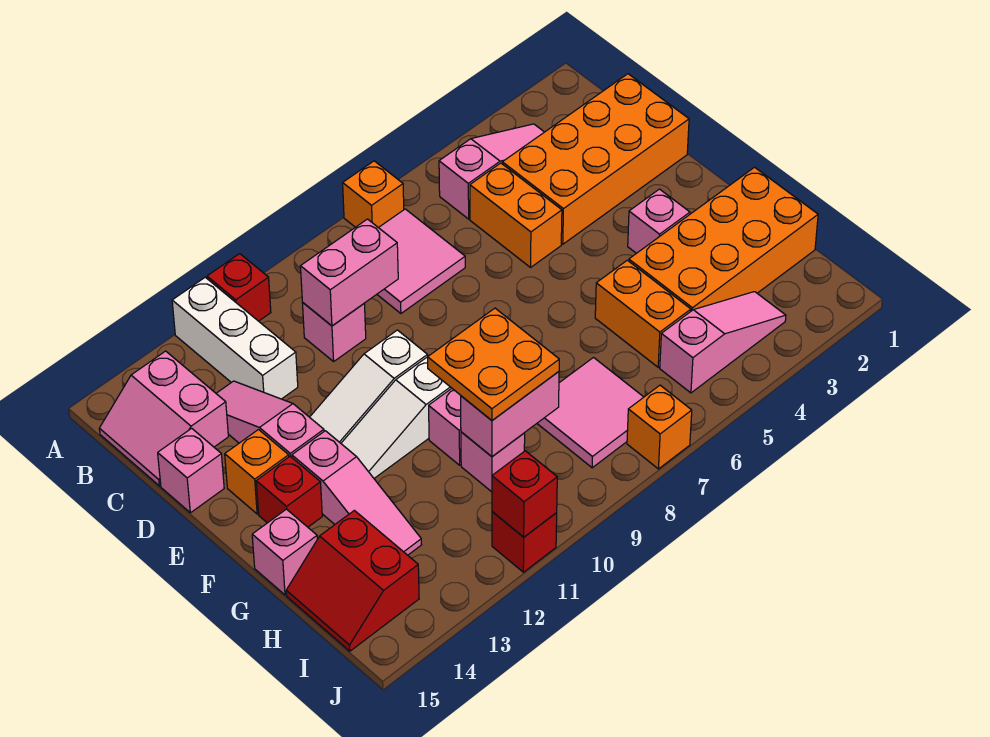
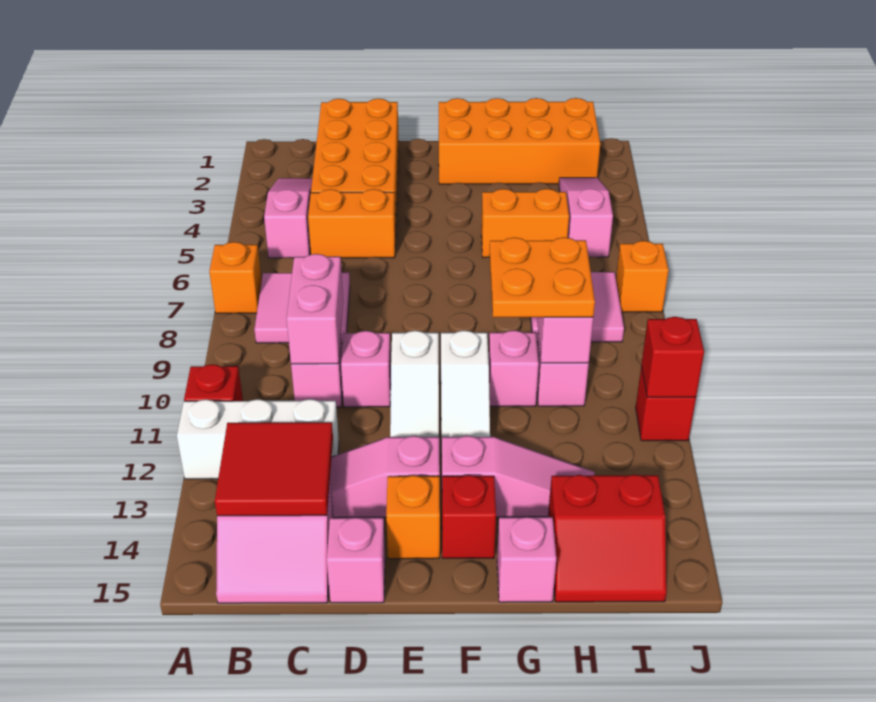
none -> red 2x2 tile [215,422,333,516]
pink 1x1 brick [628,189,690,253] -> pink 1x1 brick moved to [341,331,391,407]
orange 2x4 brick [629,167,818,311] -> orange 2x4 brick turned to [439,98,600,184]

